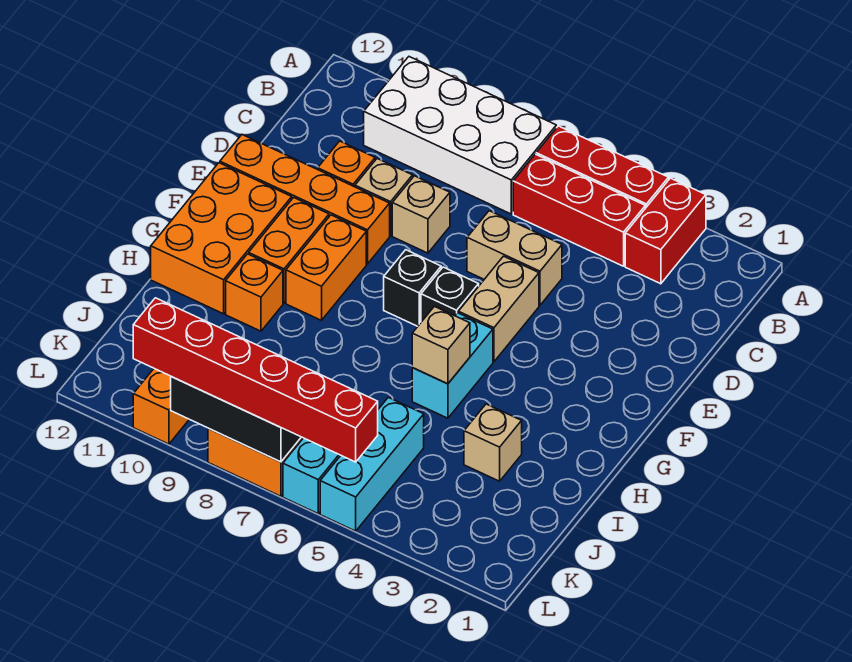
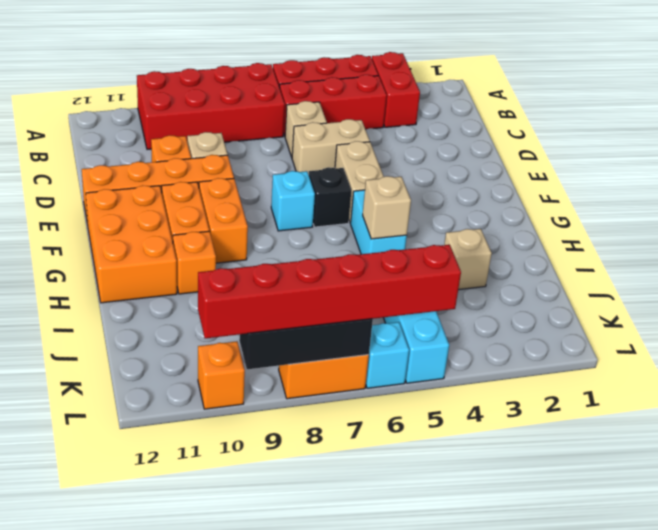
white 2x4 brick [364,57,556,214] -> red 2x4 brick [137,63,285,149]
tan 1x1 brick [392,176,450,253] -> tan 1x1 brick moved to [285,101,327,157]
black 1x1 brick [384,250,441,326] -> cyan 1x1 brick [271,171,315,231]

